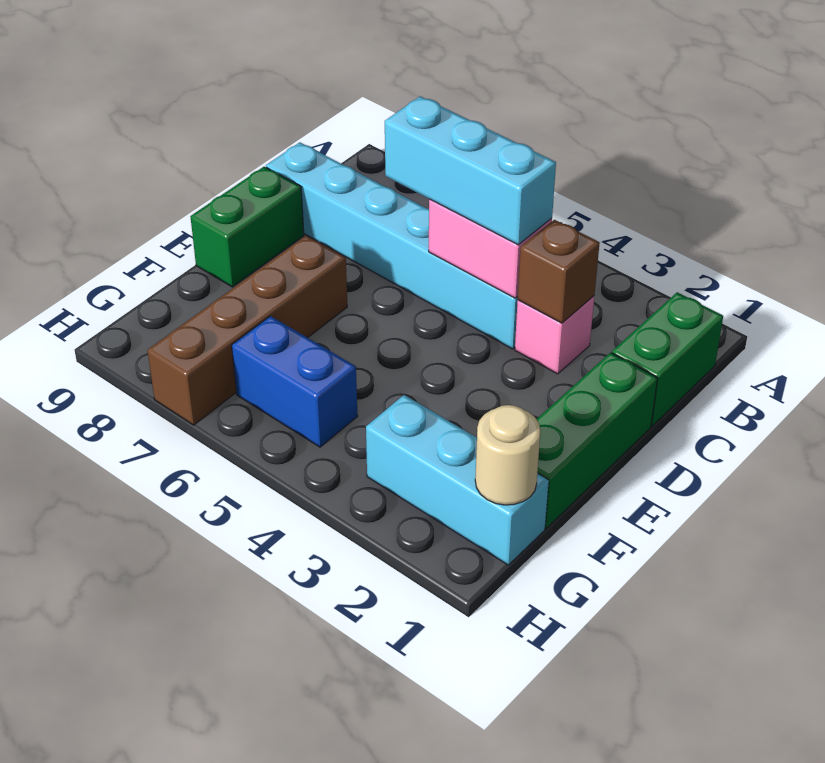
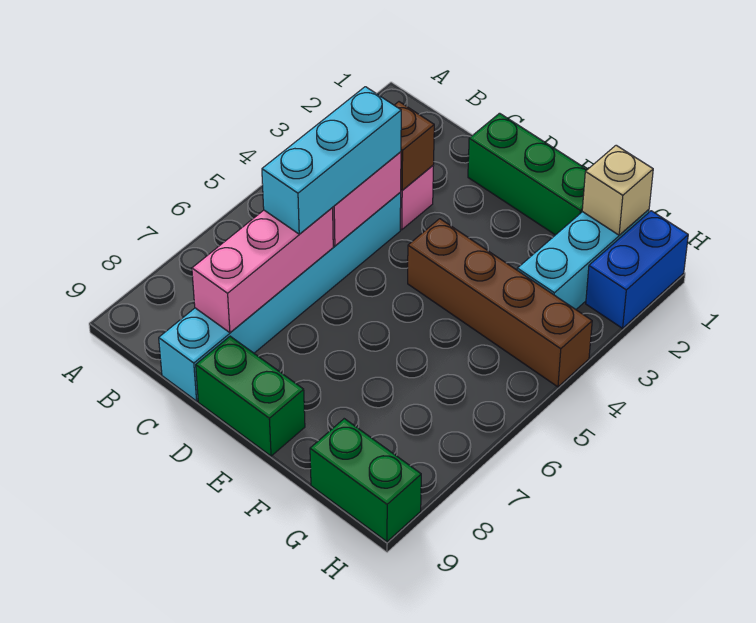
green 1x2 brick [612,292,723,426] -> green 1x2 brick moved to [310,419,421,542]
none -> pink 1x3 brick [192,208,333,333]
brown 1x4 brick [147,235,347,425] -> brown 1x4 brick moved to [408,219,592,387]
tan 1x1 round brick [475,405,540,505] -> tan 1x1 brick [582,145,653,235]
blue 1x2 brick [232,316,358,447] -> blue 1x2 brick moved to [586,211,688,328]

